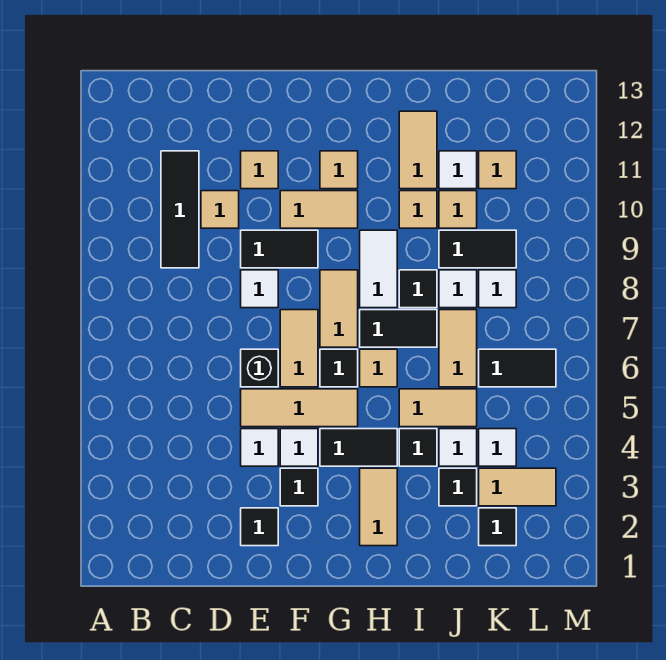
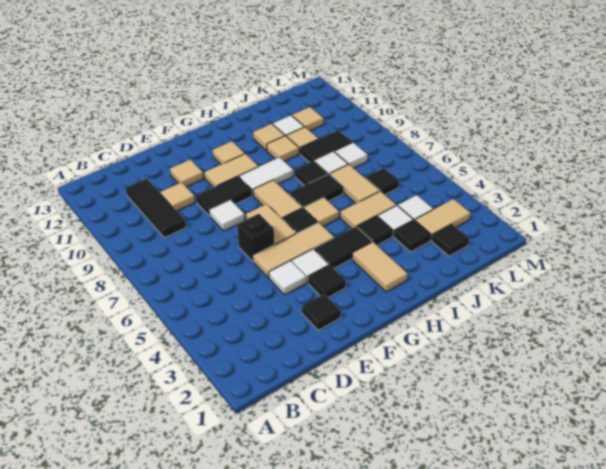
white 1x2 tile [360,230,397,308] -> white 1x2 tile turned to [239,157,293,196]
tan 1x2 tile [399,111,437,189] -> tan 1x1 tile [253,124,285,151]
black 1x2 tile [479,349,556,387] -> black 1x1 tile [365,168,399,195]

